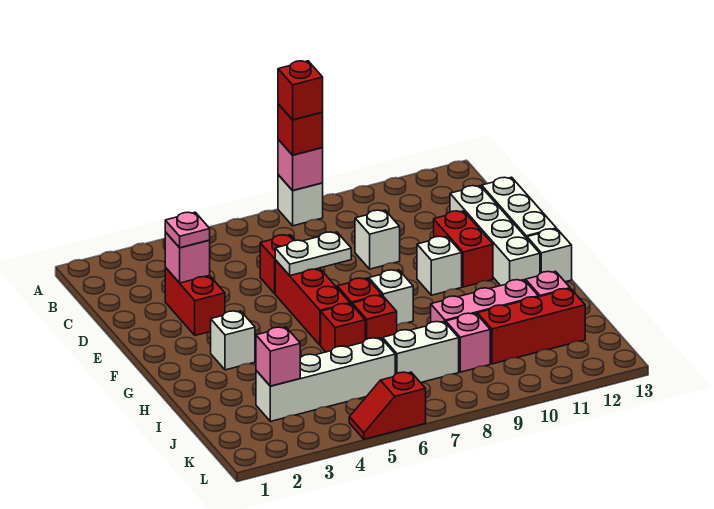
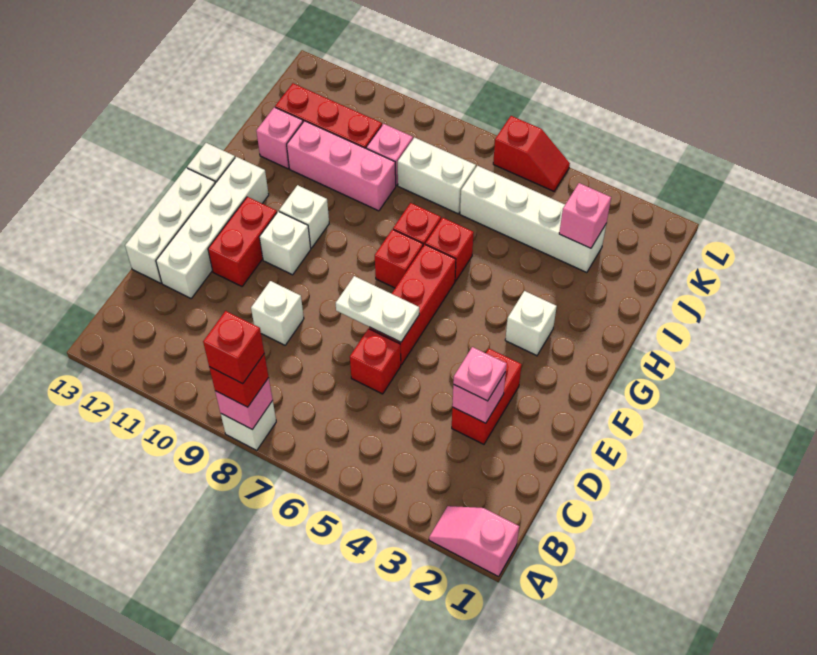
none -> pink 1x2 slope [429,506,519,577]
white 1x1 brick [369,270,413,325] -> white 1x1 brick moved to [279,185,329,248]

